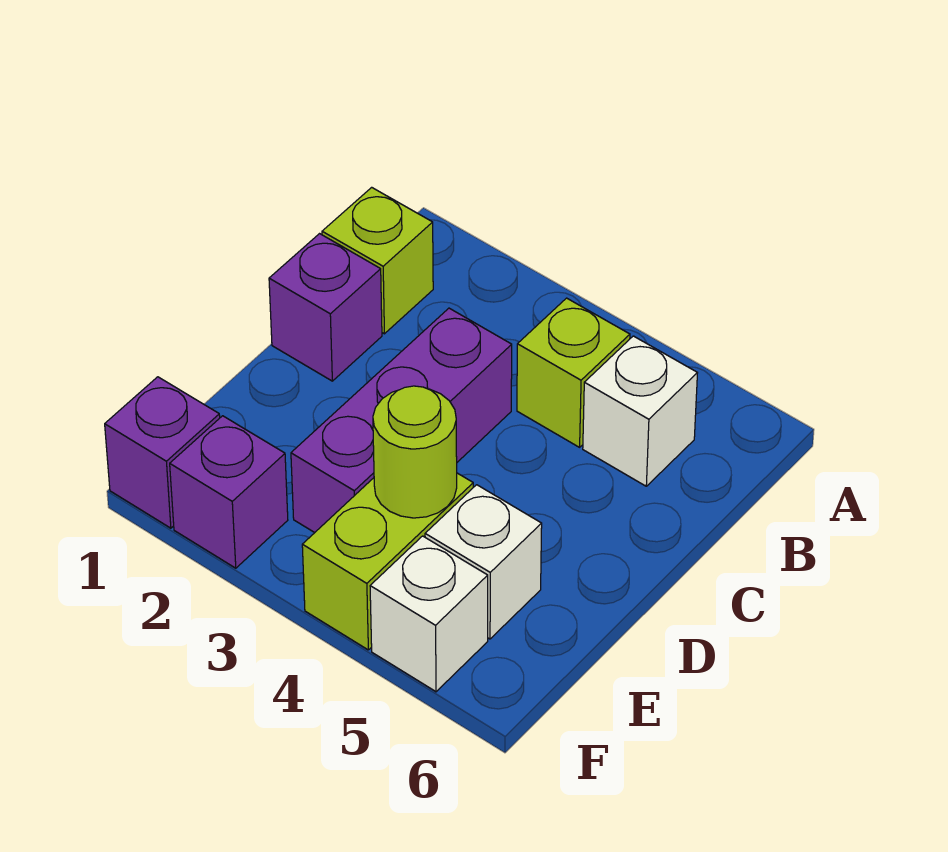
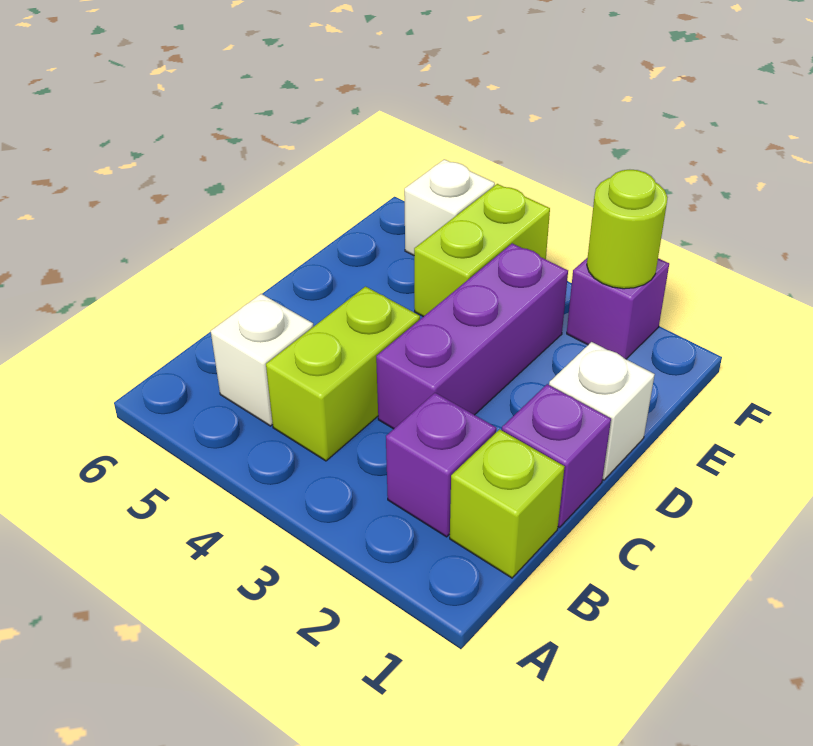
lime 1x1 brick [517,298,630,447] -> lime 1x2 brick [266,287,420,461]
lime 1x1 round brick [373,386,457,518] -> lime 1x1 round brick moved to [587,170,668,289]
white 1x1 brick [425,485,542,639] -> white 1x1 brick moved to [549,342,655,480]
purple 1x1 brick [105,377,220,528] -> purple 1x1 brick moved to [386,393,496,537]

